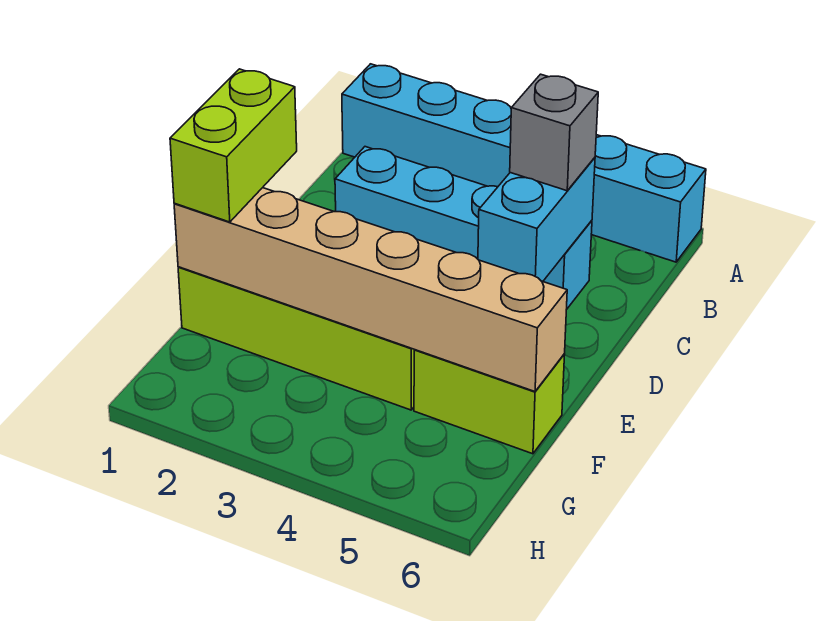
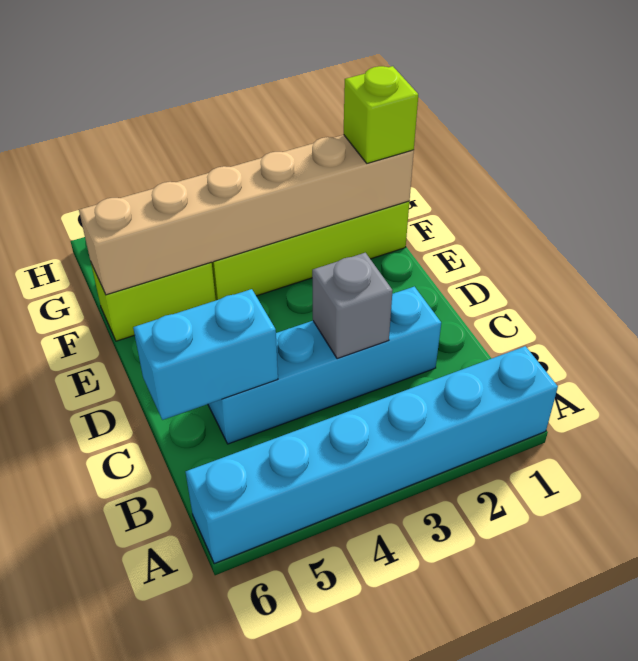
cyan 1x2 brick [478,158,595,281] -> cyan 1x2 brick turned to [133,289,278,420]
grey 1x1 brick [510,74,598,191] -> grey 1x1 brick moved to [312,253,393,359]
lime 1x2 brick [170,69,297,222] -> lime 1x1 brick [344,66,418,163]

